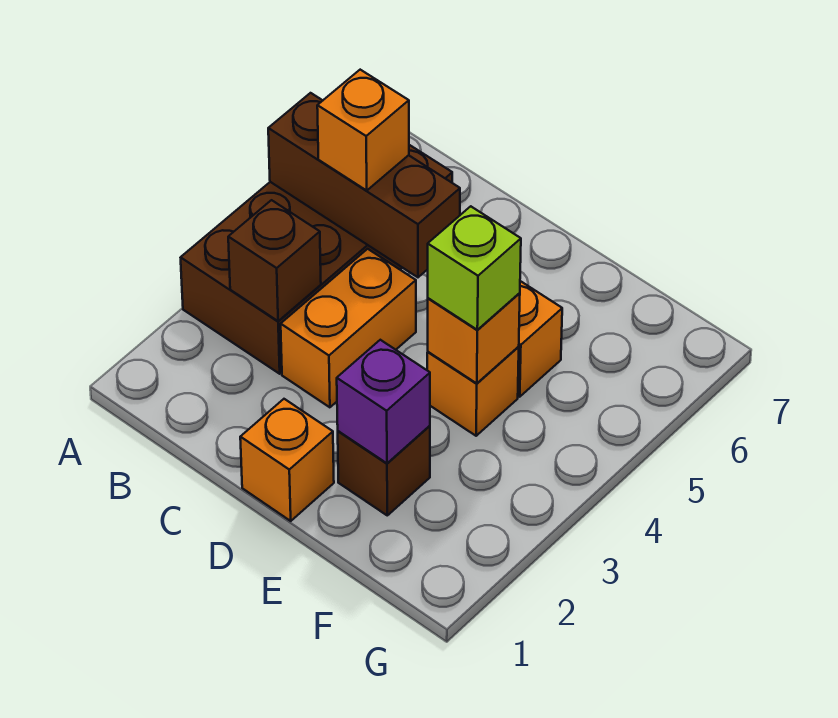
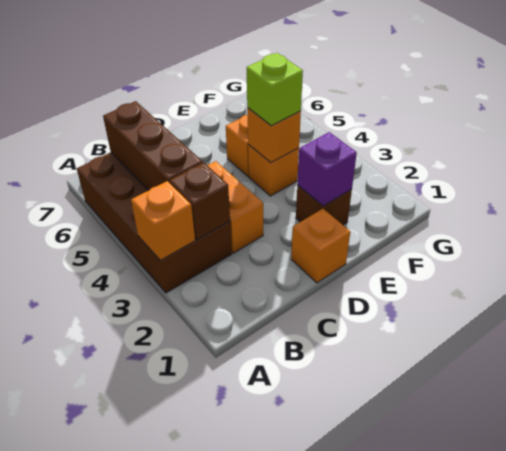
brown 1x3 brick [268,93,460,277] -> brown 1x3 brick turned to [103,101,203,190]
orange 1x1 brick [317,70,409,190] -> orange 1x1 brick moved to [131,181,195,260]

